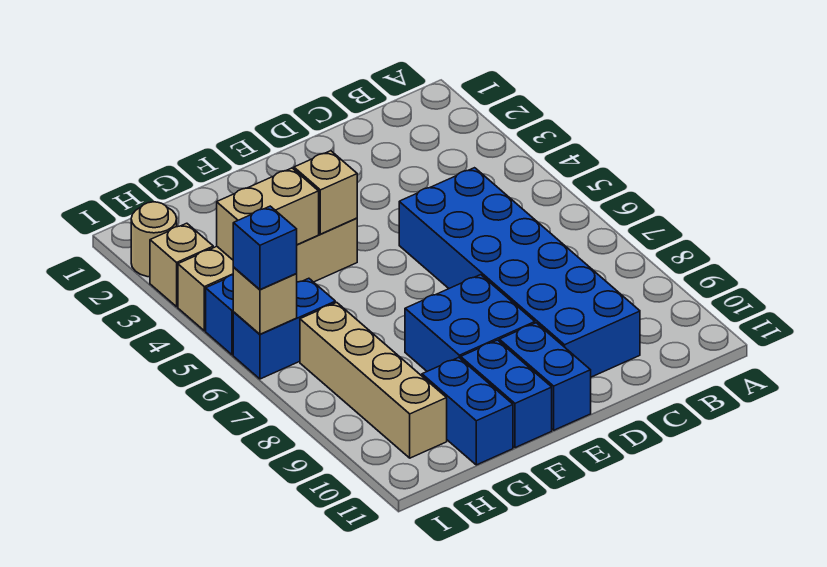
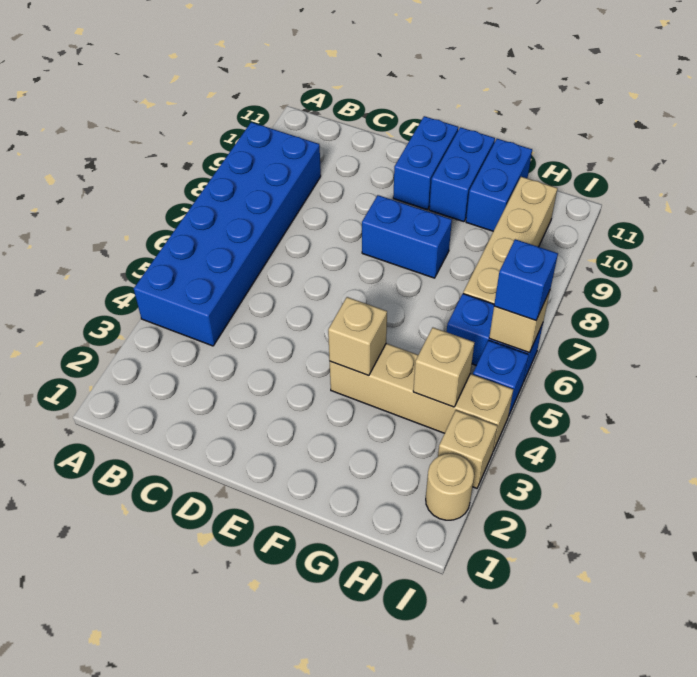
blue 2x6 brick [399,168,640,377] -> blue 2x6 brick moved to [134,122,321,346]
blue 2x2 brick [405,275,535,371] -> blue 1x2 brick [362,195,452,278]
tan 1x2 brick [217,168,319,260] -> tan 1x1 brick [413,328,474,407]

